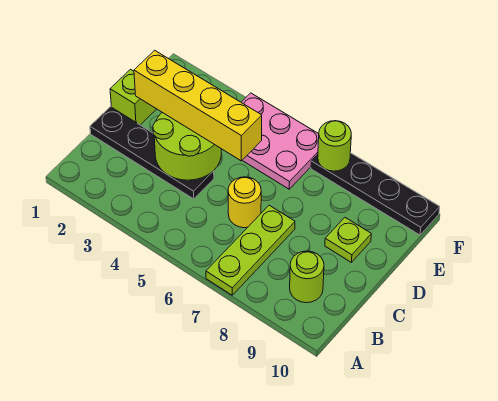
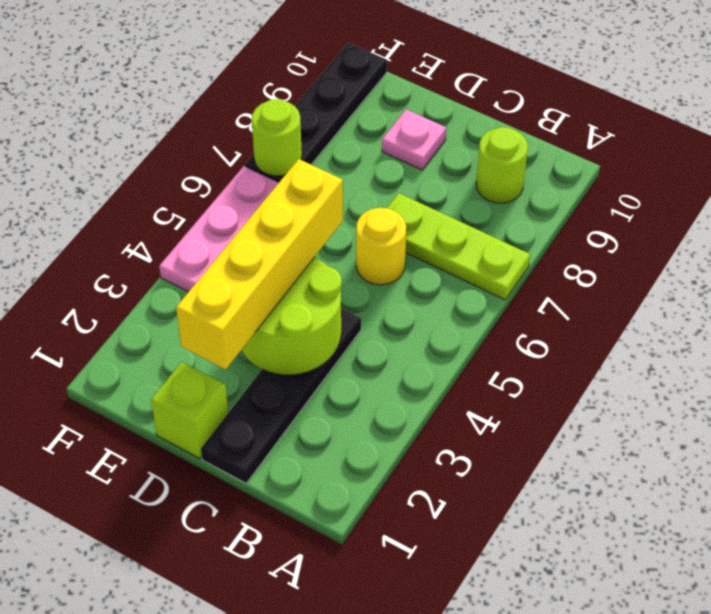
lime 1x1 plate [325,218,371,262] -> pink 1x1 plate [382,109,446,170]

